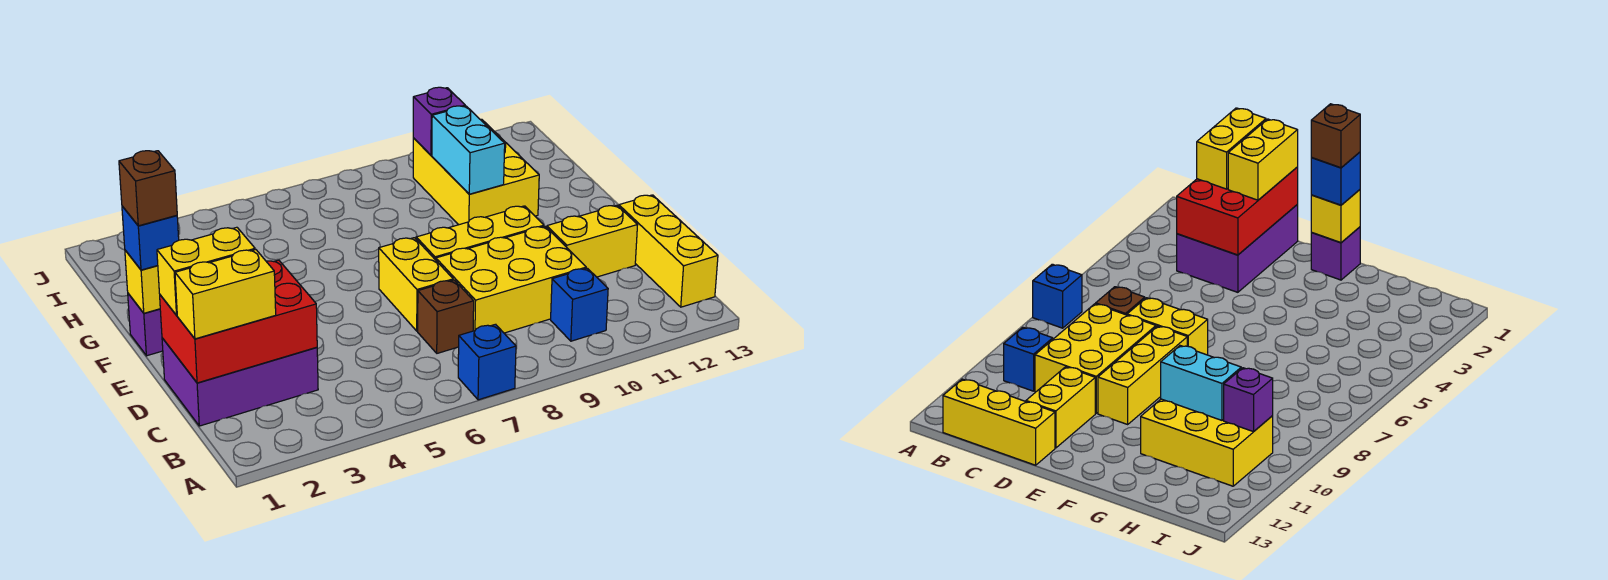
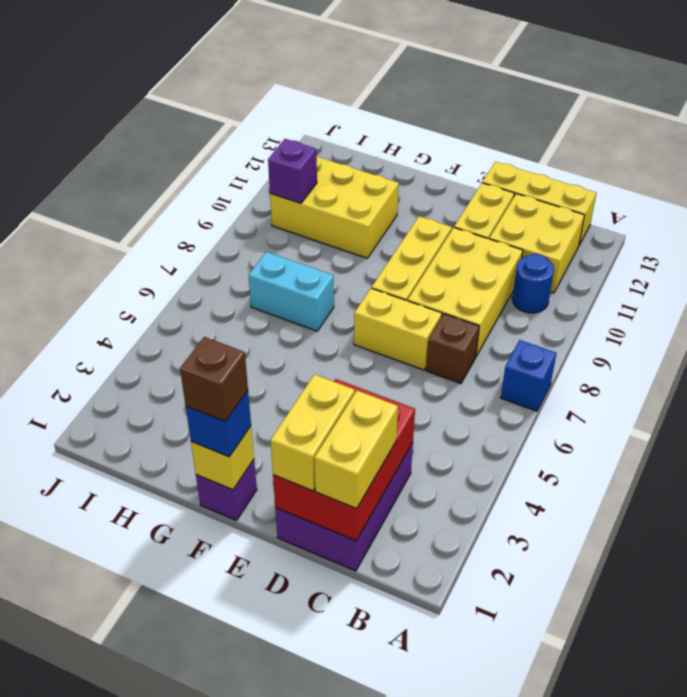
blue 1x1 brick [551,268,608,341] -> blue 1x1 round brick [512,254,554,313]
none -> yellow 2x2 brick [489,194,585,293]
cyan 1x2 brick [432,106,505,194] -> cyan 1x2 brick moved to [249,252,334,331]

